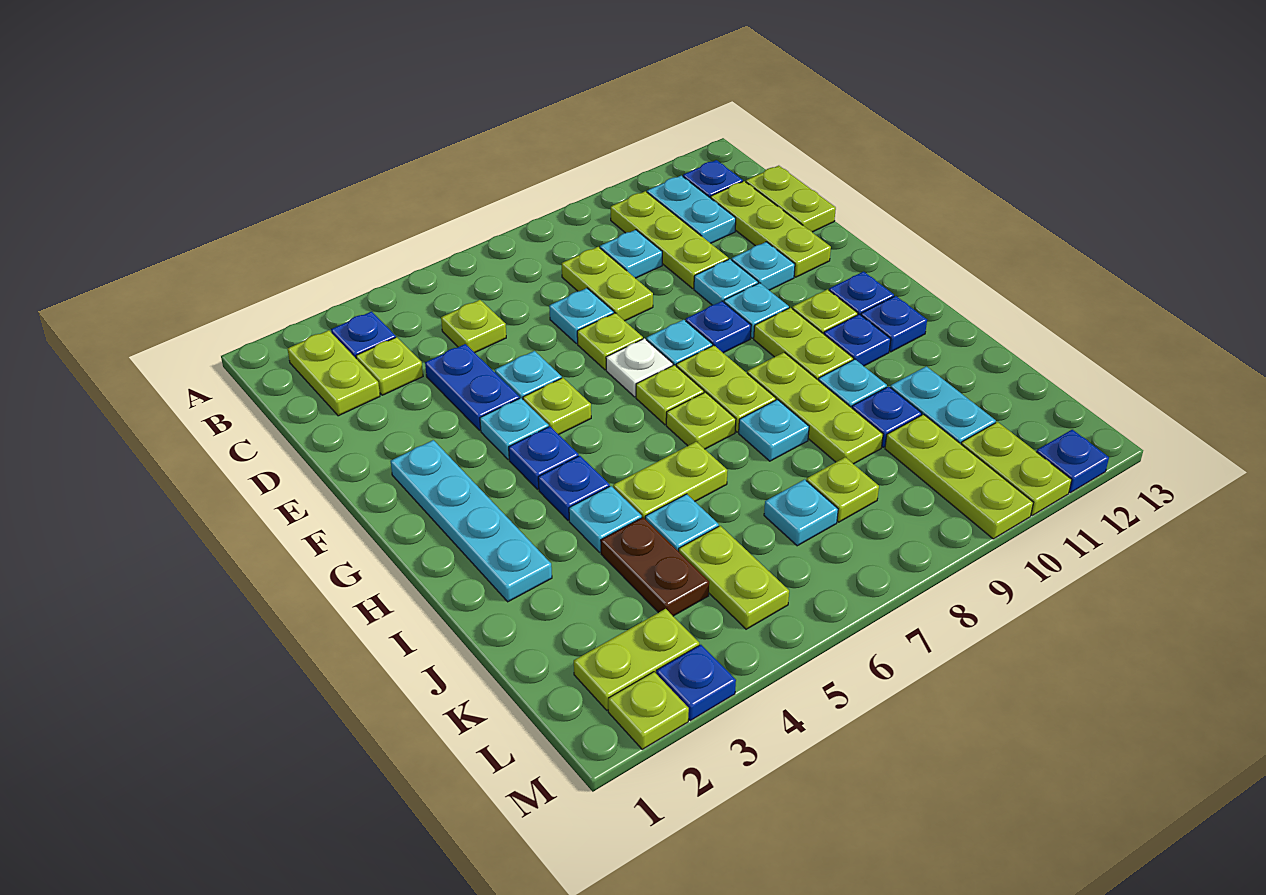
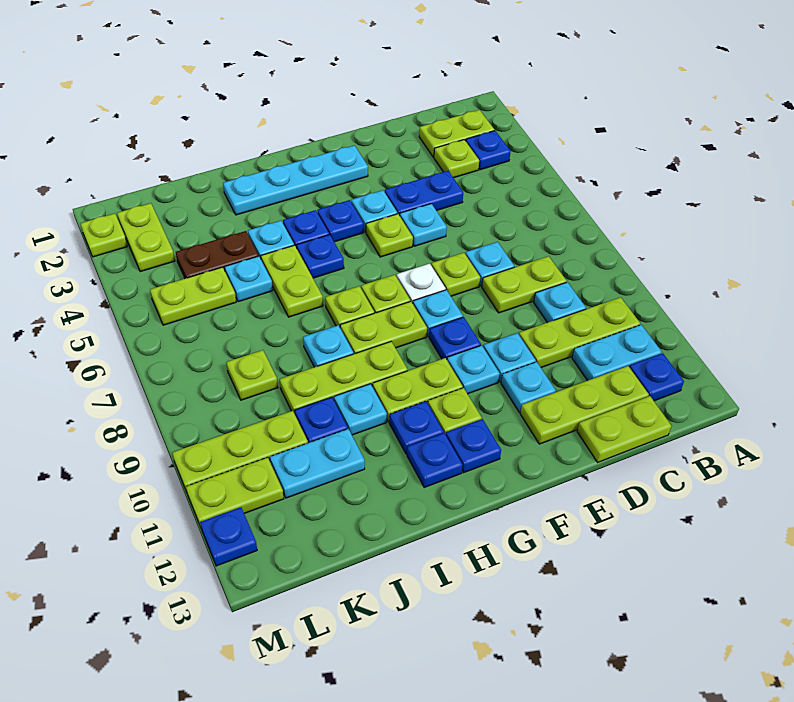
lime 1x1 plate [441,300,506,353] -> none
cyan 1x1 plate [764,479,838,546] -> none
blue 1x1 plate [656,645,736,721] -> blue 1x1 plate moved to [297,234,344,278]

